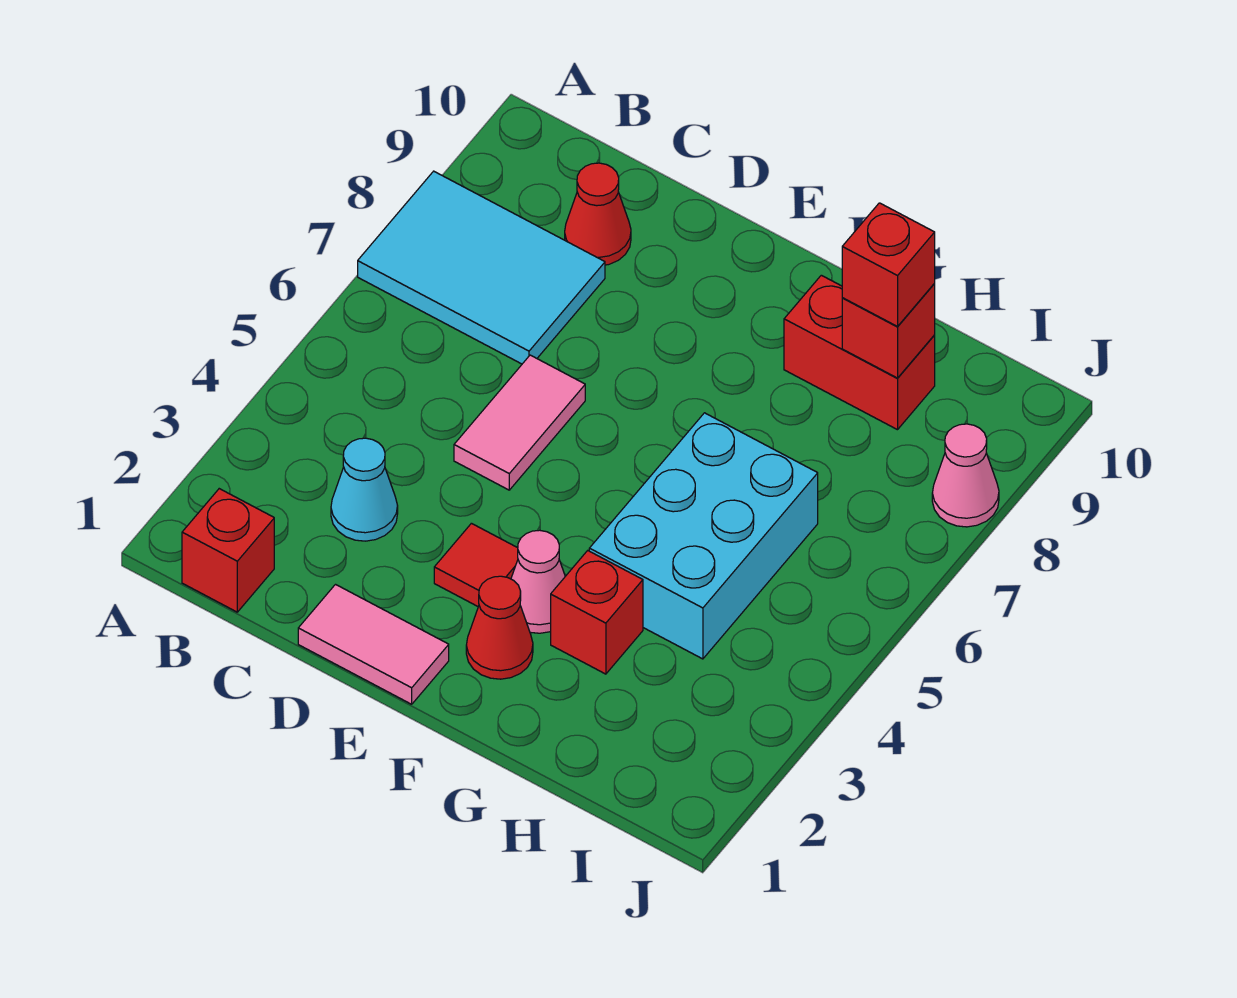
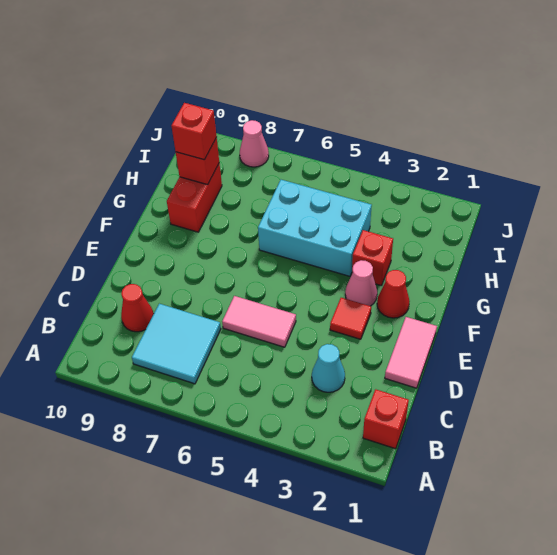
cyan 2x3 tile [358,171,605,364] -> cyan 2x2 tile [132,304,221,384]

